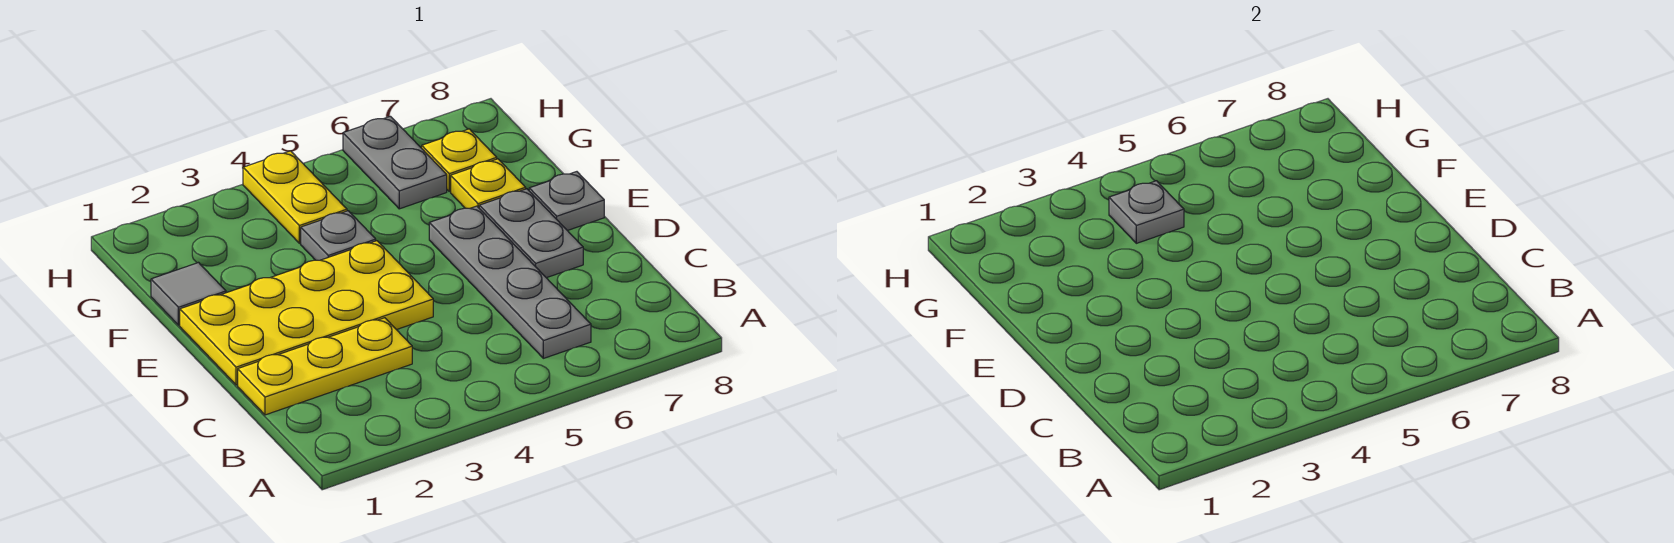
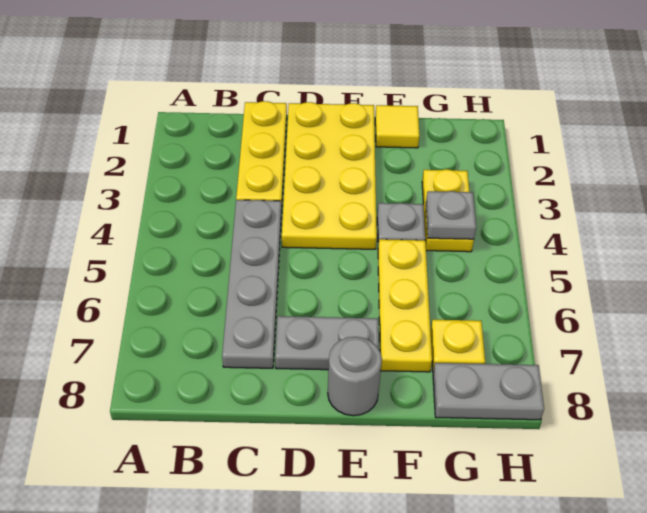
grey 1x4 plate [429,206,591,358] -> grey 1x4 plate turned to [222,200,281,368]
grey 1x1 plate [529,172,604,231] -> grey 1x1 round brick [328,337,382,416]
grey 1x1 tile [151,263,226,325] -> yellow 1x1 tile [375,105,420,148]
yellow 1x1 plate [451,159,526,208] -> yellow 1x3 plate [378,239,432,372]
yellow 1x2 plate [243,151,347,243] -> yellow 1x2 plate turned to [422,169,474,252]
grey 1x2 plate [343,116,447,209] -> grey 1x2 plate moved to [433,363,544,420]

